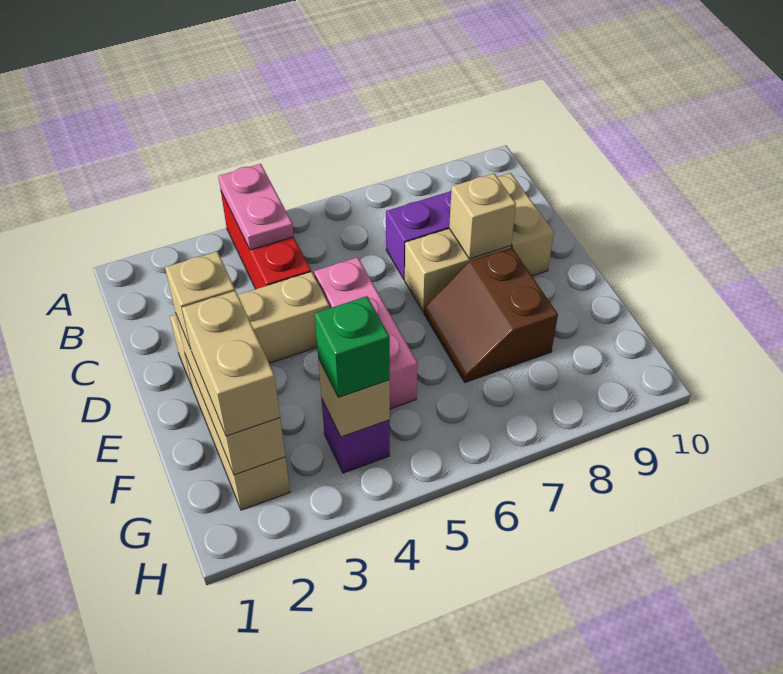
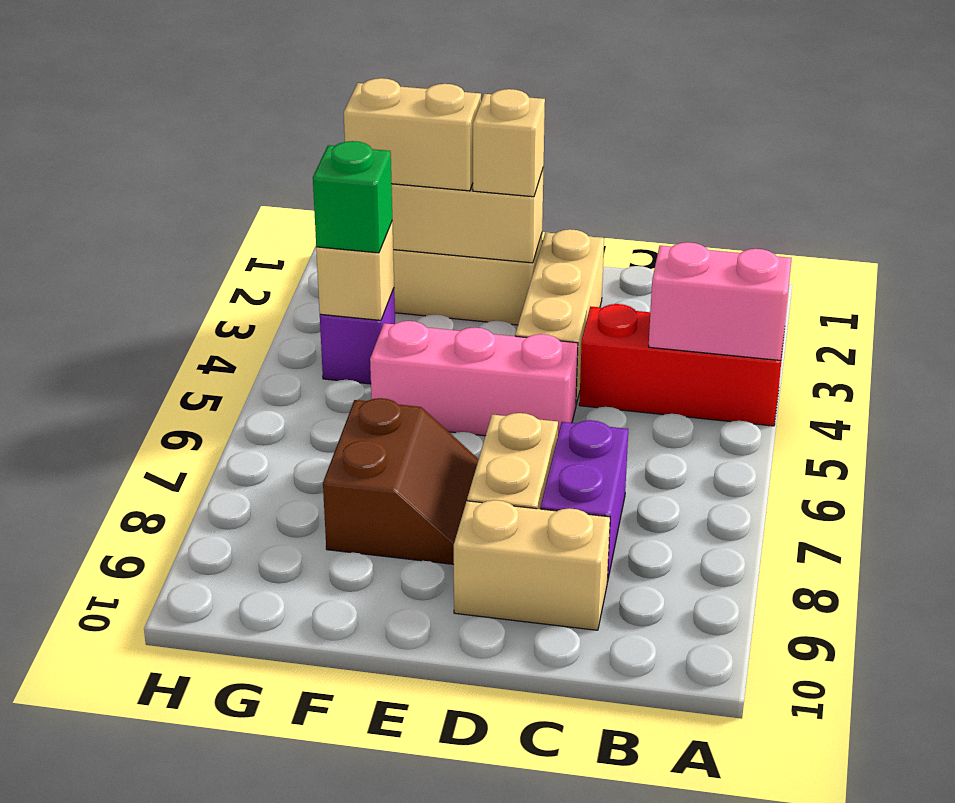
pink 1x2 plate [218,164,294,250] -> pink 1x2 brick [649,242,792,360]
tan 1x1 brick [449,173,516,259] -> none
brown 2x2 slope [424,248,558,382] -> brown 2x2 slope turned to [323,398,479,564]

